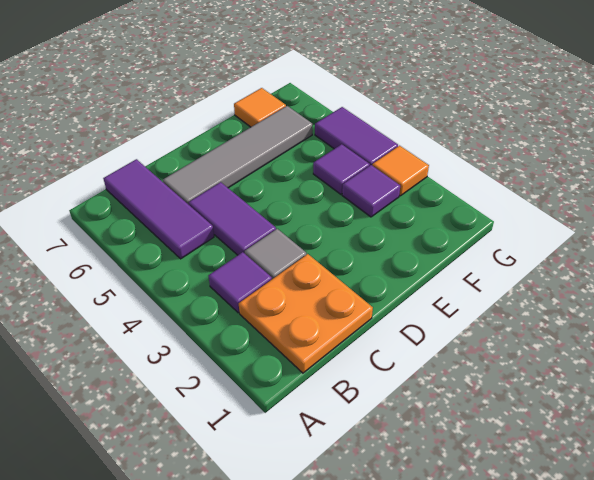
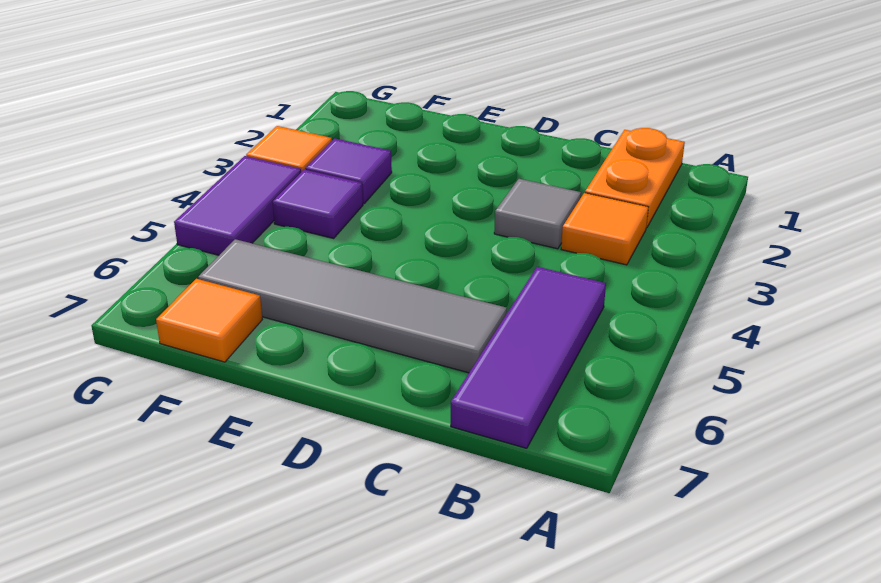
orange 2x2 plate [239,254,373,373] -> orange 1x2 plate [585,128,685,228]
purple 1x1 tile [208,252,272,313] -> orange 1x1 tile [561,193,648,265]
purple 1x2 tile [189,182,276,255] -> none

